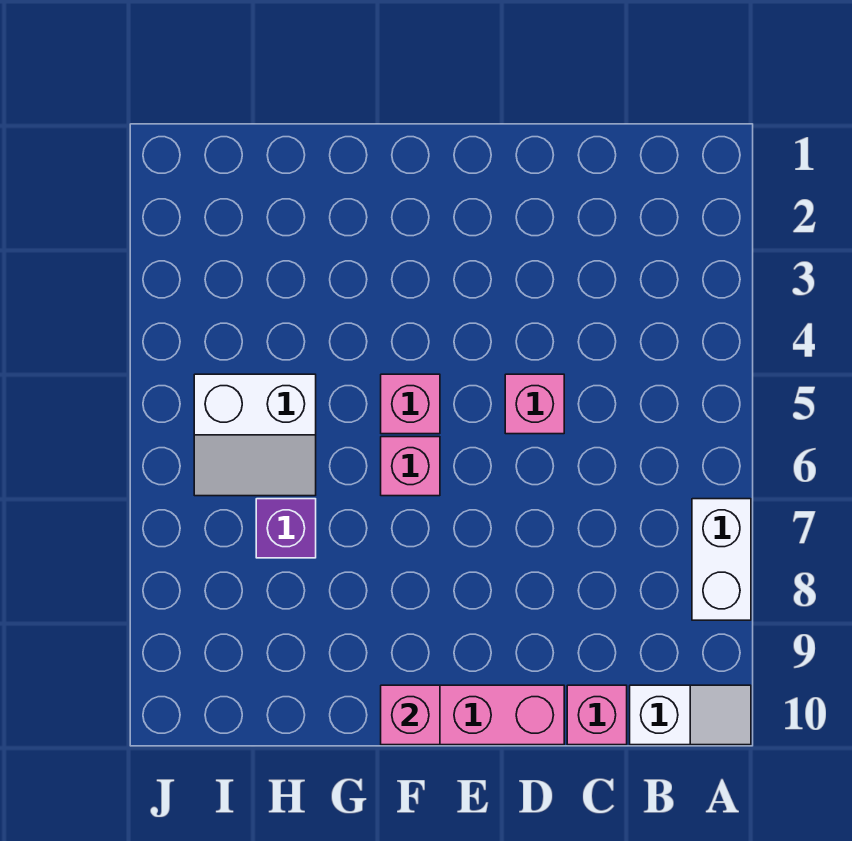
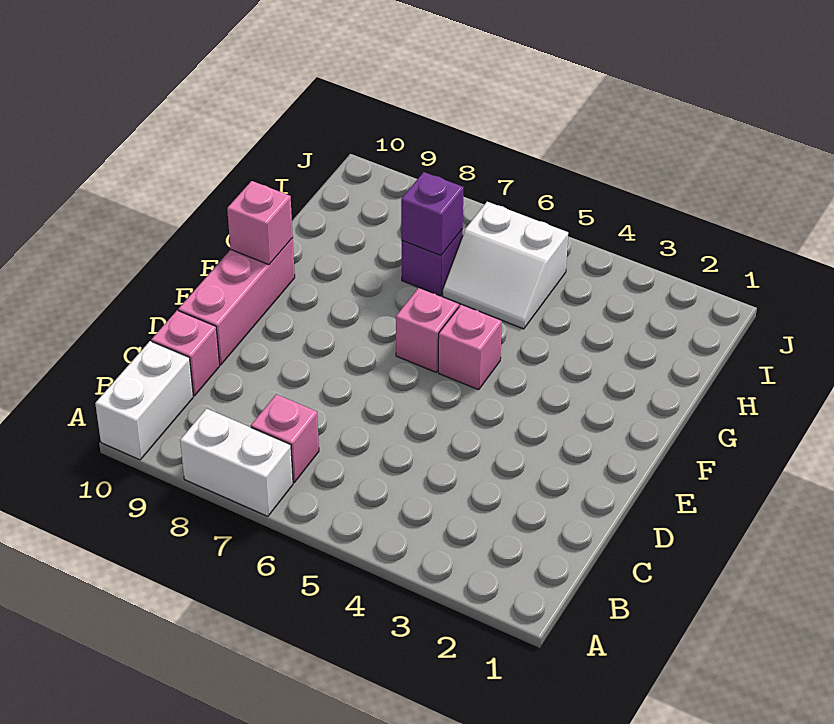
white 1x2 slope [630,685,751,745] -> white 1x2 brick [95,341,193,460]
pink 1x1 brick [505,374,564,434] -> pink 1x1 brick moved to [251,394,319,482]
white 2x2 slope [194,374,316,496] -> white 2x2 slope turned to [443,202,568,329]
none -> purple 1x1 brick [401,172,463,255]

